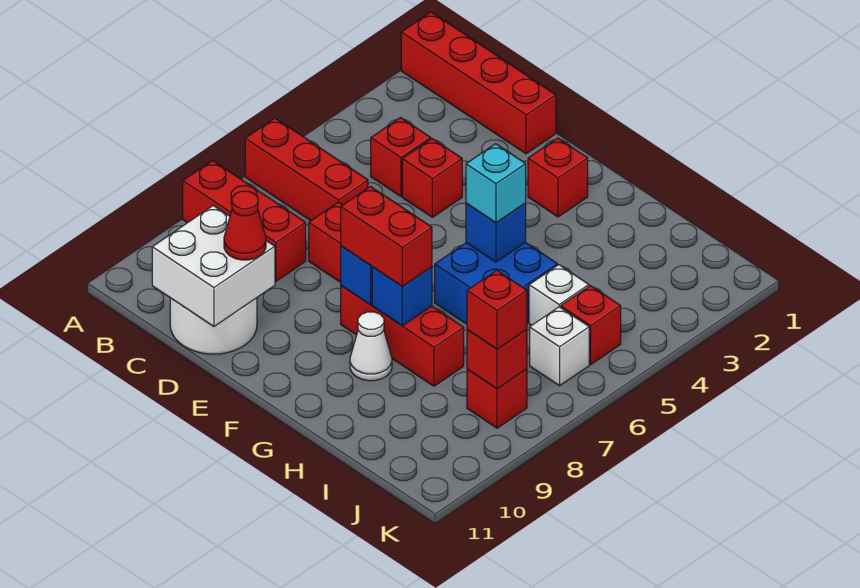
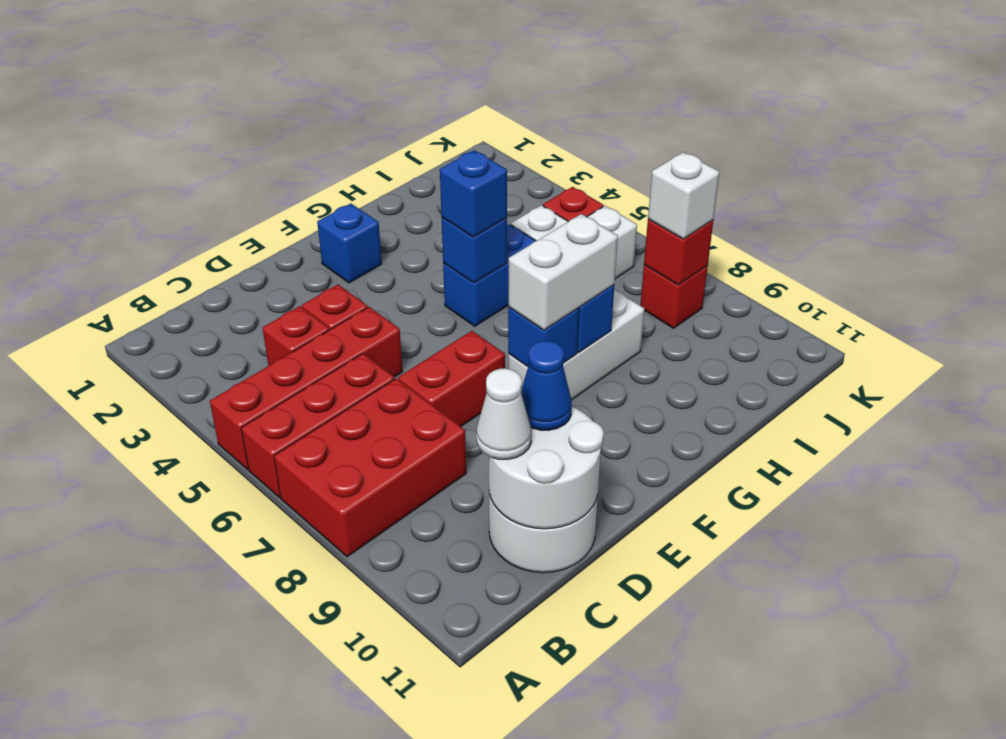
red 1x4 brick [401,12,556,154] -> red 1x4 brick moved to [210,307,403,470]
red 1x3 brick [183,161,306,281] -> red 2x3 brick [274,378,466,557]
white 2x2 brick [152,206,275,326] -> white 2x2 round brick [489,407,604,529]
red 1x1 cone [224,191,266,260] -> blue 1x1 cone [521,341,572,430]
red 1x1 brick [528,138,588,217] -> blue 1x1 brick [317,203,382,283]
red 1x3 brick [341,286,464,386] -> white 1x3 brick [508,290,644,400]
red 1x2 brick [341,187,432,286] -> white 1x2 brick [508,214,618,330]
blue 2x2 brick [435,242,557,324] -> blue 1x2 brick [443,224,536,326]
cyan 1x1 brick [466,144,526,223] -> blue 1x1 brick [440,150,507,237]
white 1x1 cone [350,312,392,381] -> white 1x1 cone moved to [476,368,531,459]
red 1x1 brick [467,270,527,349] -> white 1x1 brick [648,152,719,239]

